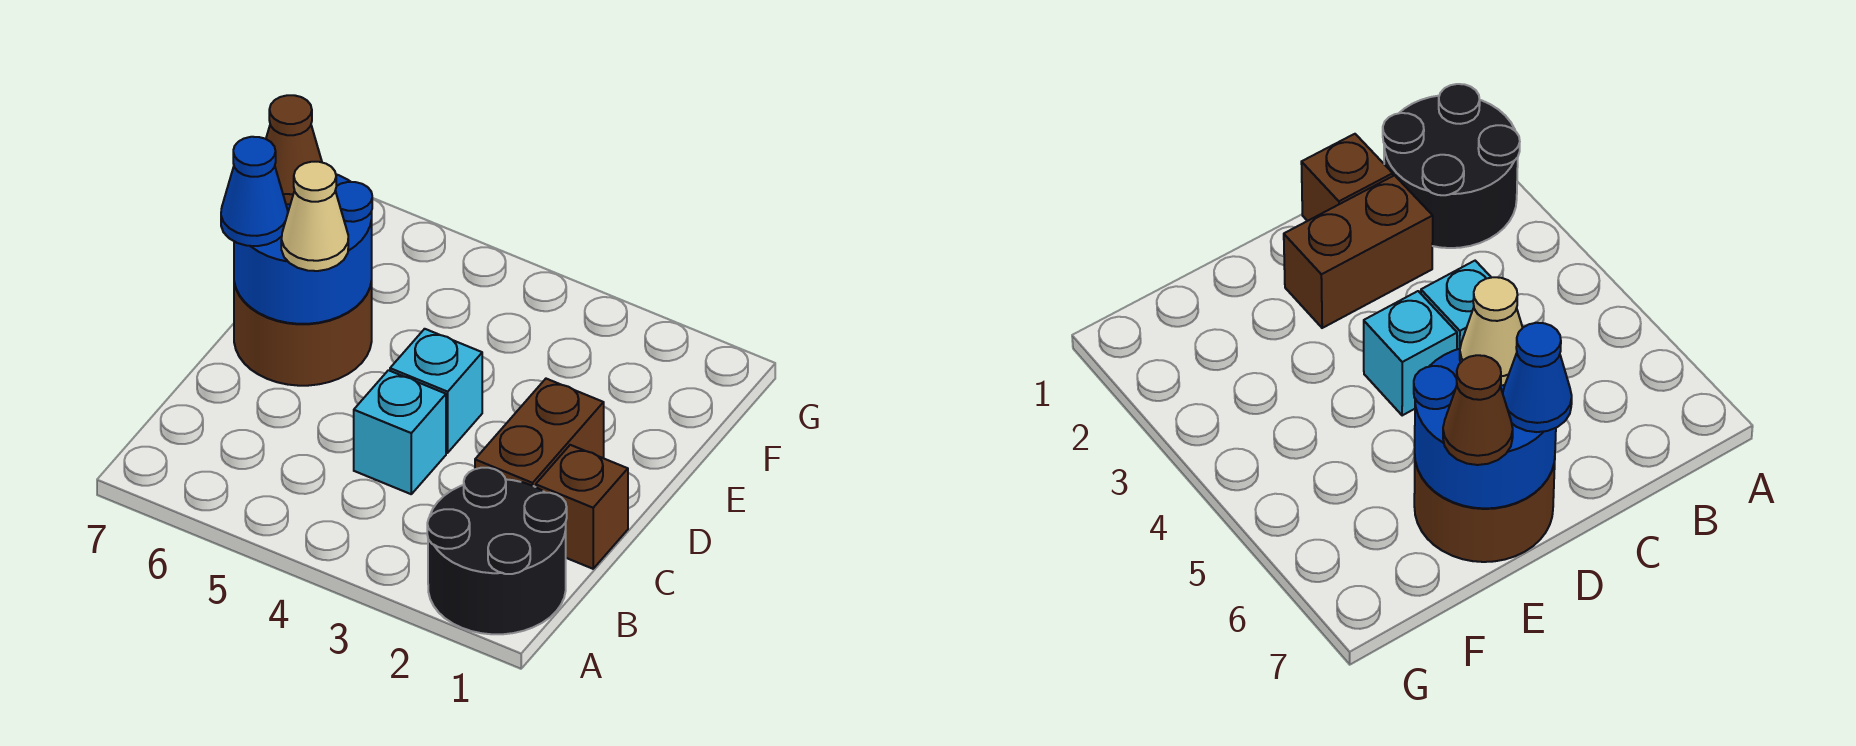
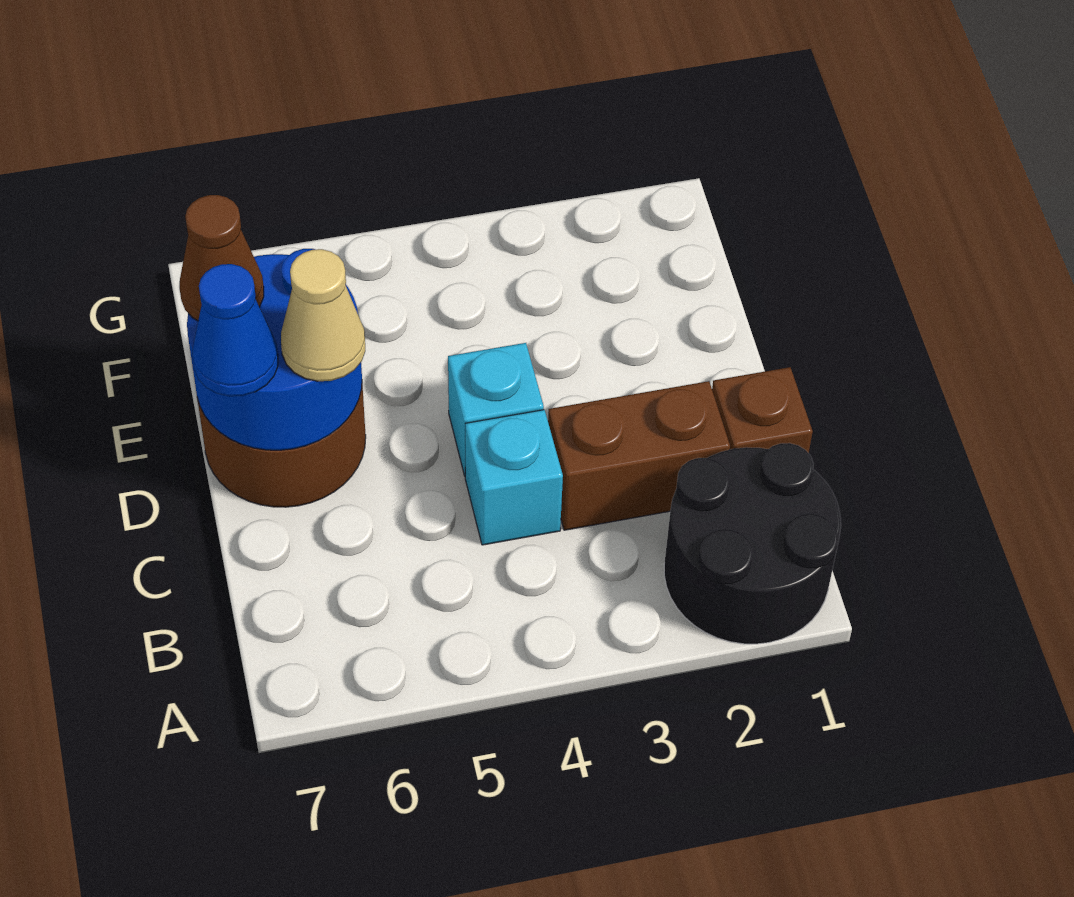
brown 1x2 brick [475,379,604,487] -> brown 1x2 brick turned to [548,381,730,530]

